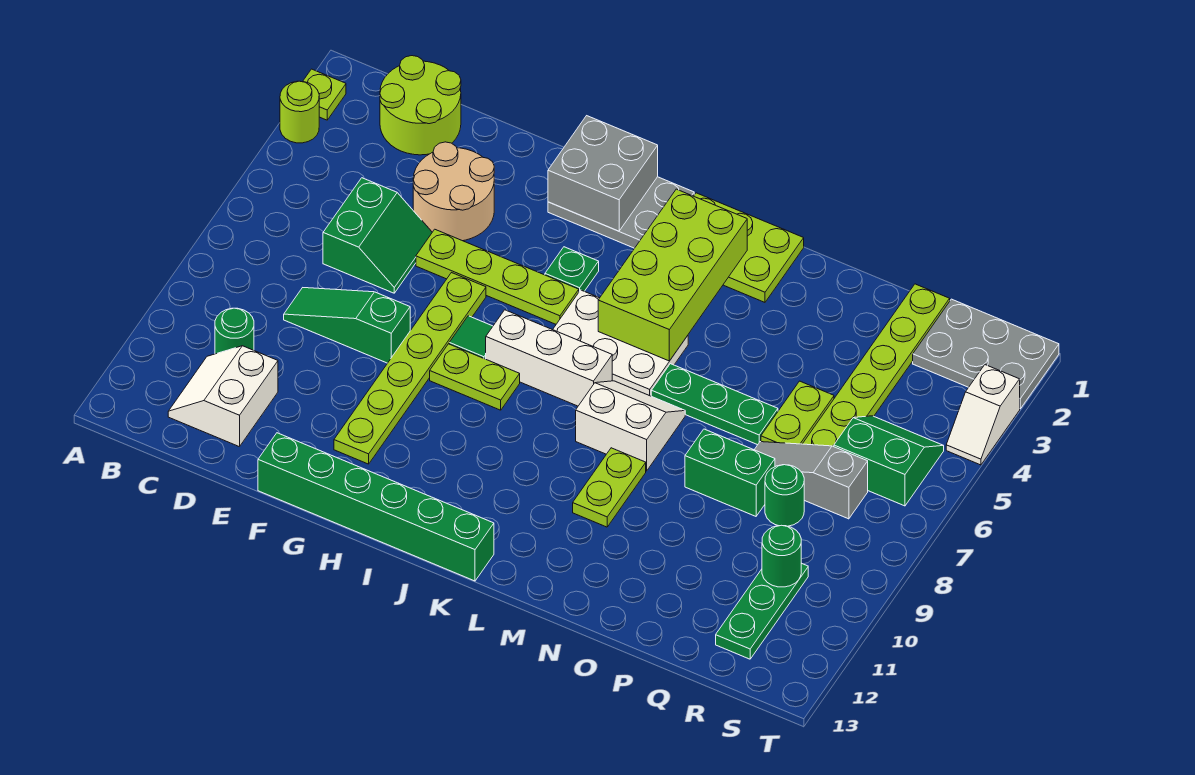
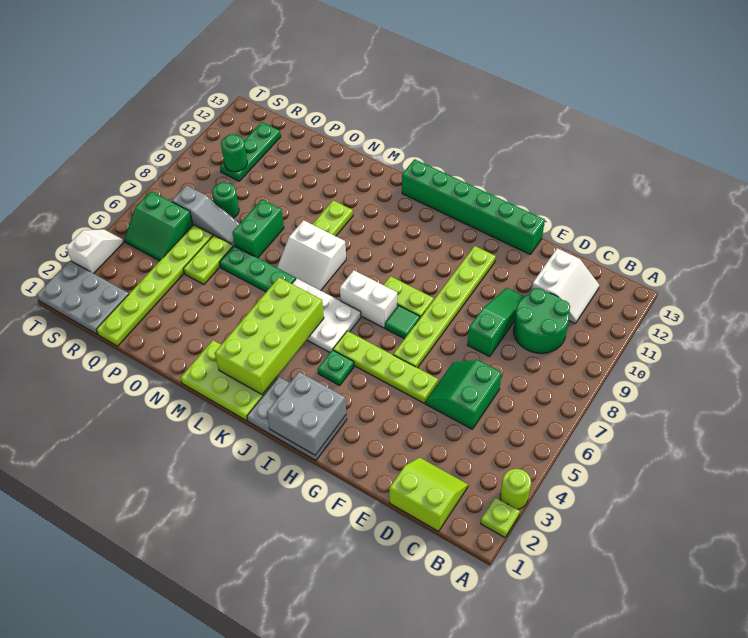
lime 2x2 round brick [380,56,461,155] -> lime 2x2 slope [389,457,468,531]
green 1x1 round brick [215,308,254,354] -> green 2x2 round brick [513,288,570,353]
green 1x3 slope [284,288,410,363] -> green 1x3 slope turned to [467,288,524,357]
tan 2x2 round brick [413,142,494,241] -> none
white 1x3 brick [486,310,612,406] -> white 1x2 brick [340,270,397,328]
green 1x2 brick [685,429,775,516] -> green 1x2 brick turned to [232,200,284,258]

